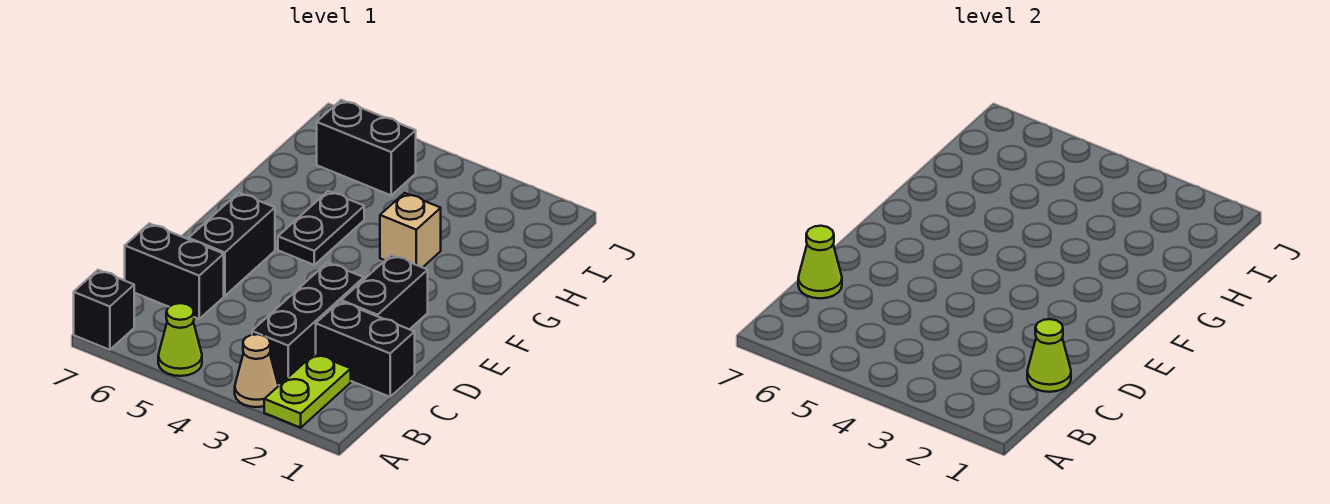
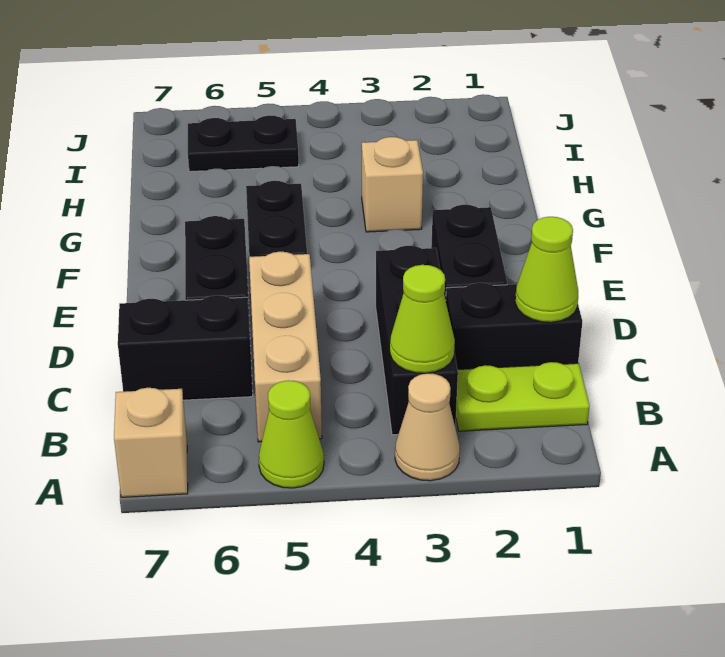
lime 1x2 plate [264,354,351,428] -> lime 1x2 plate turned to [456,362,589,431]
black 1x1 brick [74,270,134,350] -> tan 1x1 brick [114,388,188,497]
none -> tan 1x3 brick [249,252,322,442]
lime 1x1 cone [798,226,842,298] -> lime 1x1 cone moved to [390,265,455,373]
black 1x2 brick [317,100,416,195] -> black 1x2 plate [188,116,299,172]

